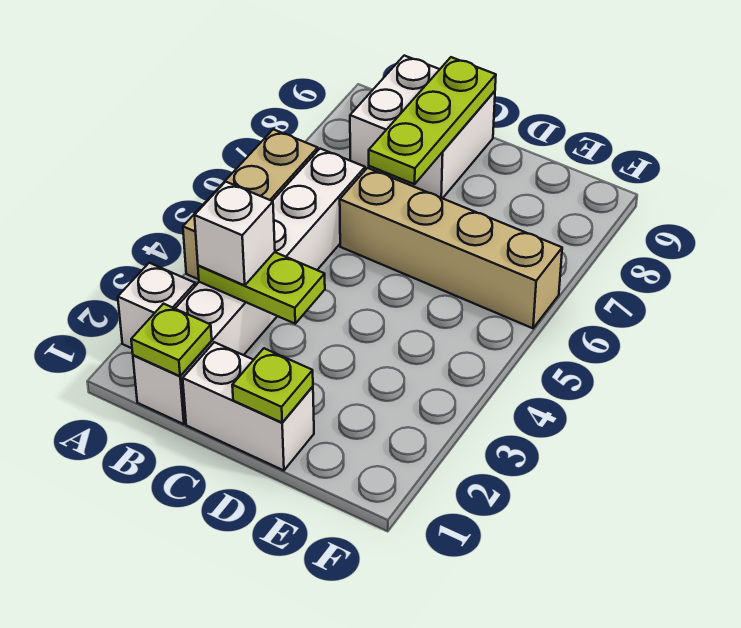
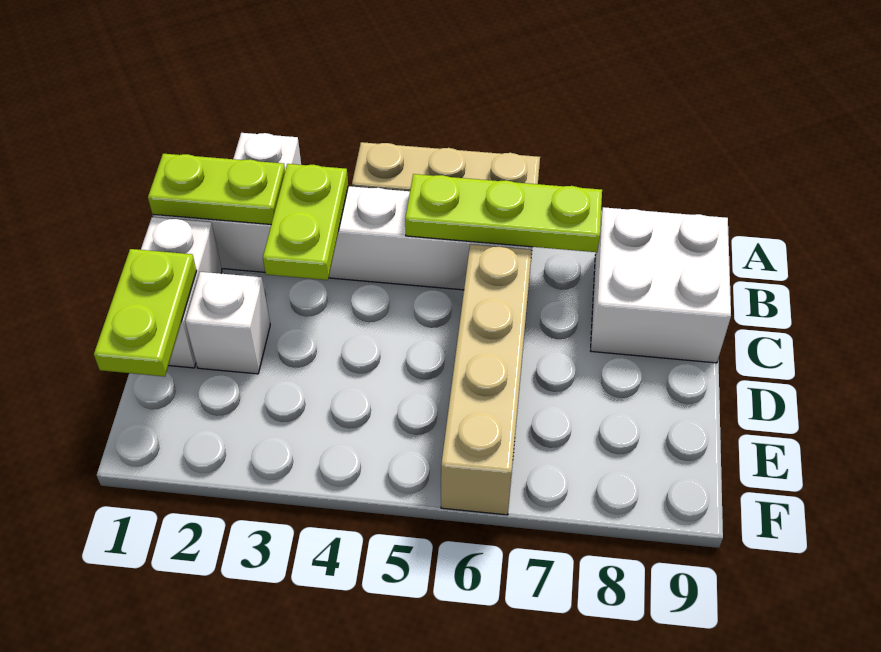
lime 1x1 plate [131,304,212,376] -> lime 1x2 plate [148,154,285,224]
white 1x1 brick [194,182,275,285] -> white 1x1 brick moved to [185,272,270,374]
lime 1x3 plate [369,57,496,184] -> lime 1x3 plate moved to [405,174,602,252]
lime 1x1 plate [232,348,313,423] -> lime 1x2 plate [94,249,197,376]

